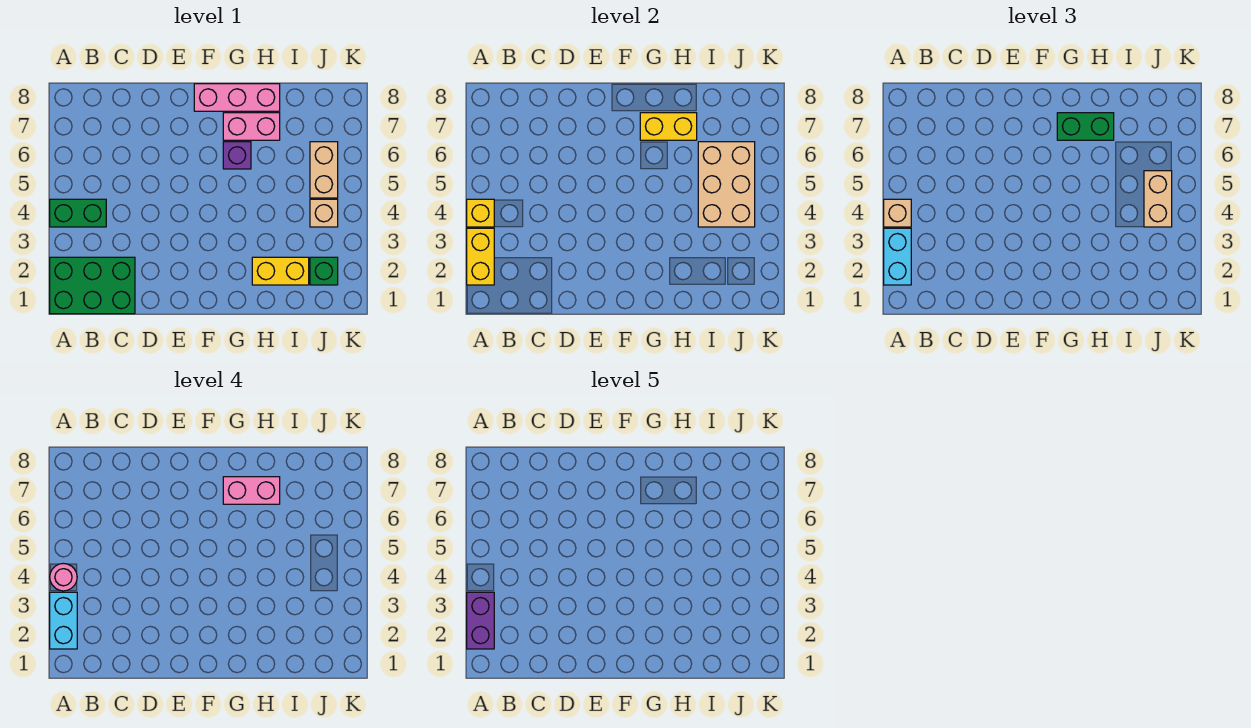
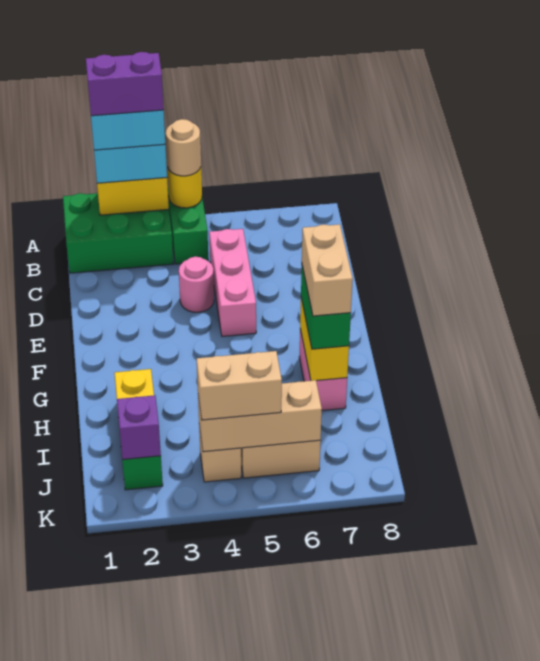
green 2x3 brick [50,257,135,314] -> green 2x3 brick turned to [63,193,173,273]
yellow 1x1 brick [467,199,494,227] -> yellow 1x1 round brick [167,167,202,208]
tan 1x1 brick [884,199,911,227] -> tan 1x1 round brick [166,119,201,176]
pink 1x1 round brick [50,563,77,591] -> pink 1x1 round brick moved to [179,257,214,312]
pink 1x3 brick [194,84,280,111] -> pink 1x3 brick moved to [209,229,256,336]
purple 1x1 brick [223,142,251,169] -> purple 1x1 brick moved to [117,395,161,460]
pink 1x2 brick [223,477,280,504] -> tan 1x2 brick [302,224,353,316]
tan 2x3 brick [698,142,755,227] -> tan 1x3 brick [198,380,322,452]

